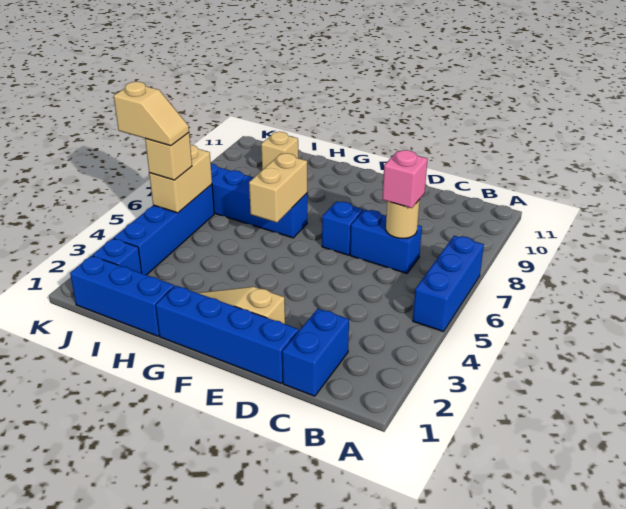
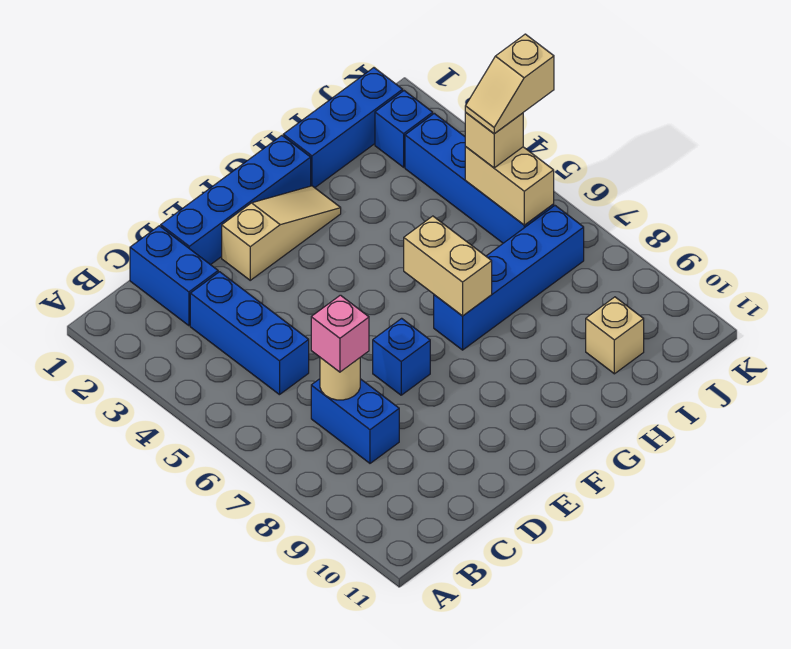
blue 1x3 brick [413,236,484,332] -> blue 1x3 brick moved to [190,272,309,395]
blue 1x2 brick [350,210,422,273] -> blue 1x2 brick turned to [311,379,399,463]

